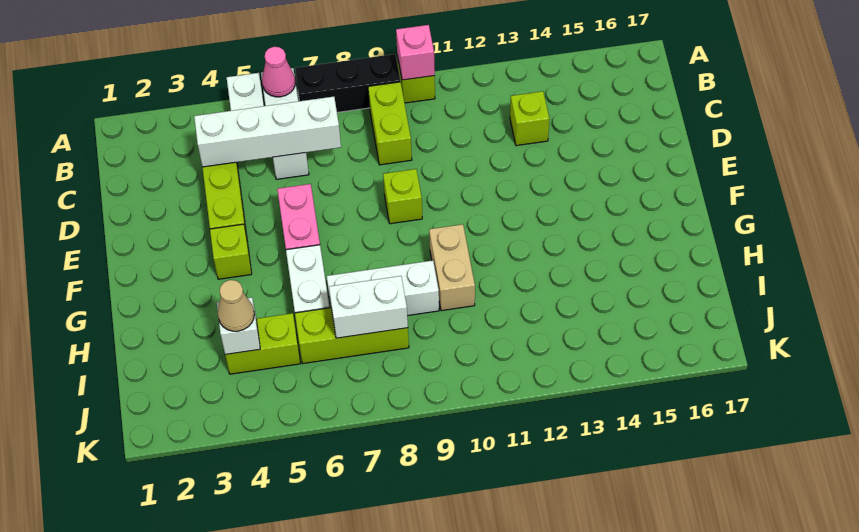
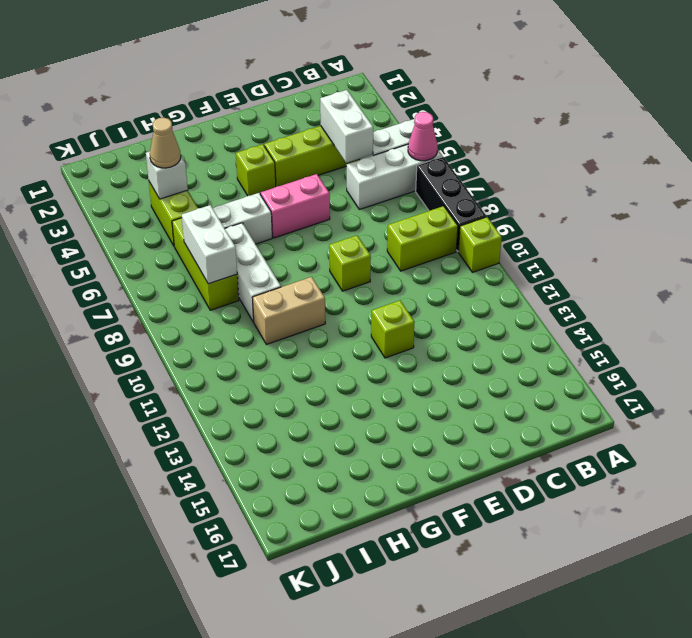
pink 1x1 brick [396,25,435,80] -> none
white 1x4 brick [194,97,341,167] -> white 1x2 brick [320,90,373,163]
lime 1x1 brick [510,91,549,146] -> lime 1x1 brick moved to [371,300,415,358]

